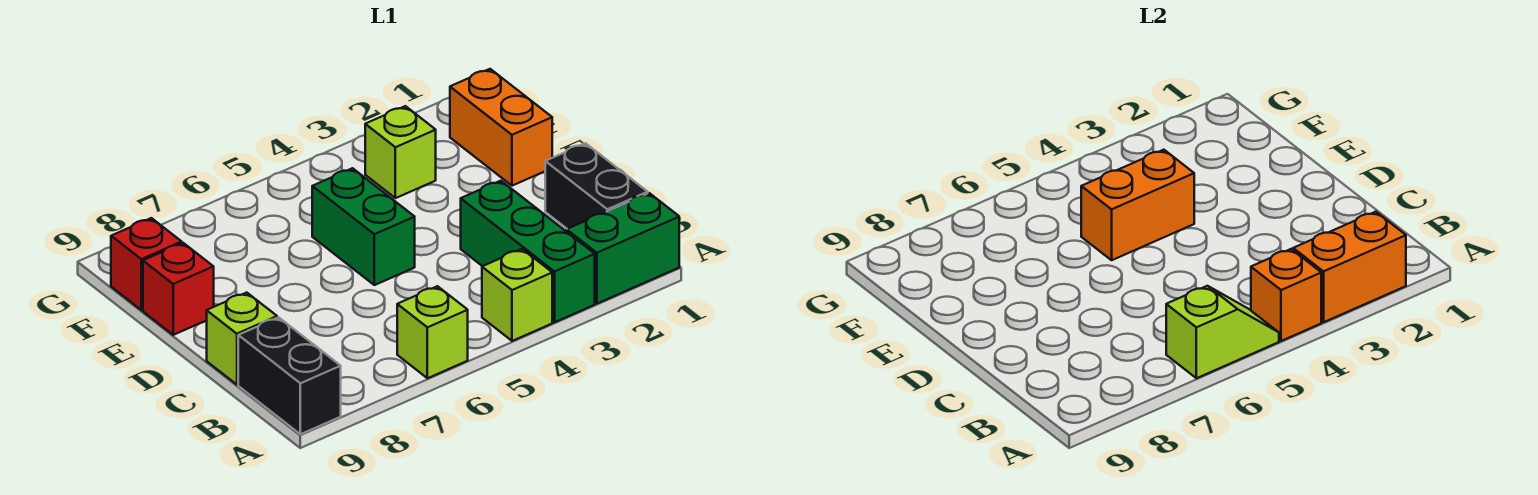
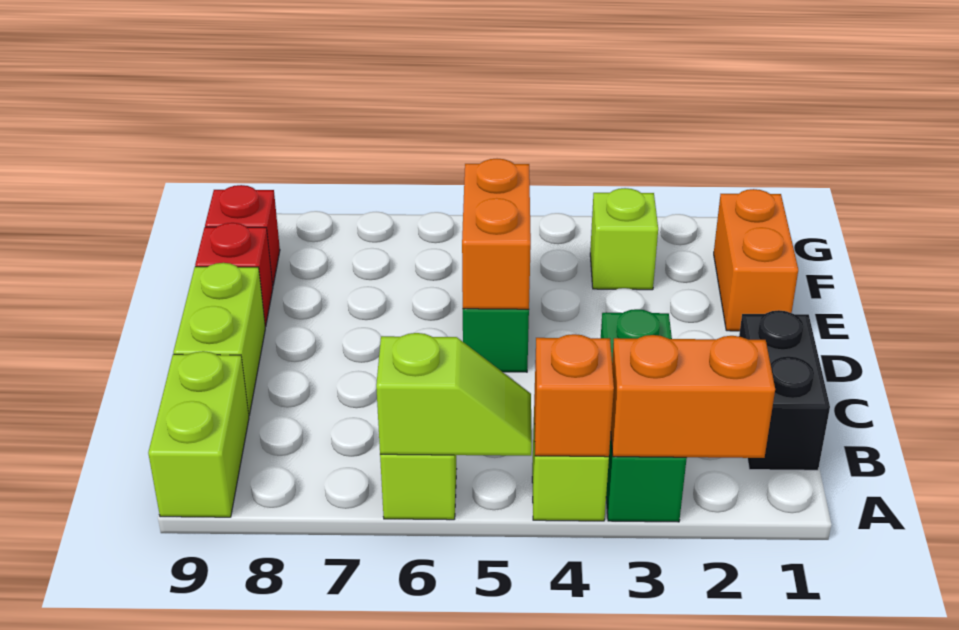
green 1x2 brick [567,193,679,304] -> none
black 1x2 brick [238,317,341,434] -> lime 1x2 brick [148,351,249,517]
lime 1x1 brick [207,293,277,385] -> lime 1x2 brick [173,263,266,415]
orange 1x2 brick [1081,150,1194,260] -> orange 1x2 brick turned to [462,159,531,309]

